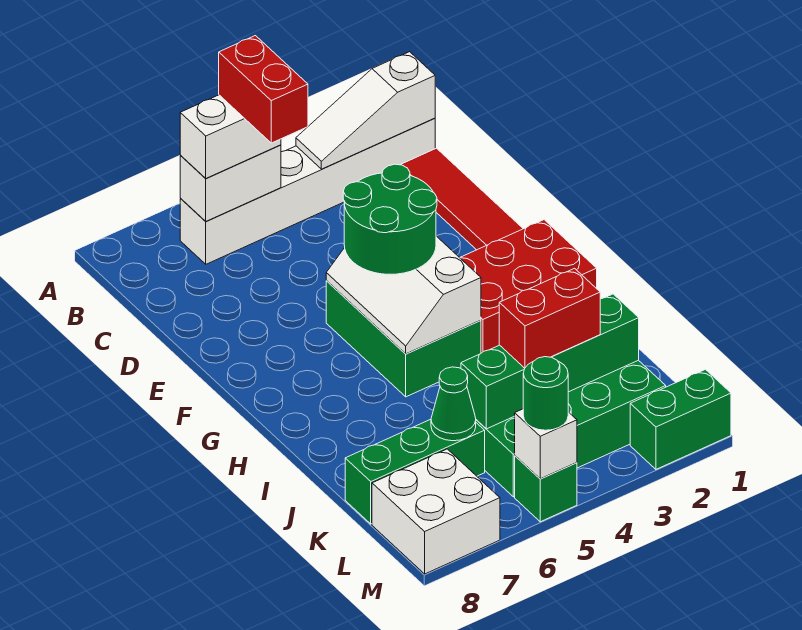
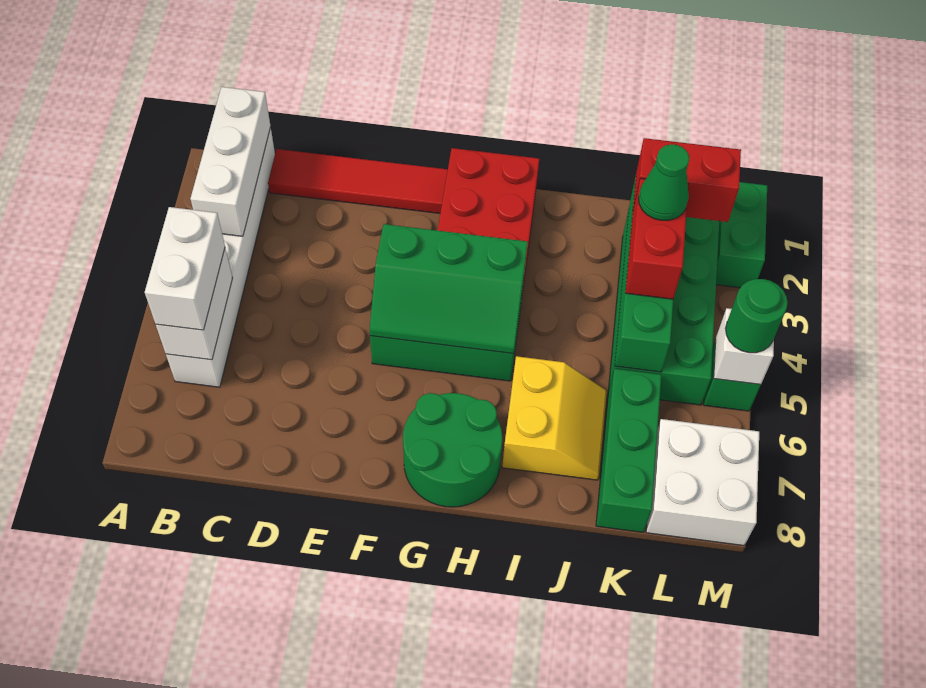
white 1x3 slope [296,52,435,169] -> white 1x3 brick [190,87,271,236]
red 1x2 brick [219,36,308,143] -> red 1x2 brick moved to [633,138,741,222]
white 2x3 slope [326,236,481,354] -> green 2x3 slope [370,224,528,354]
green 2x2 round brick [343,164,437,274] -> green 2x2 round brick moved to [403,393,502,507]
none -> yellow 2x2 slope [502,356,607,480]
green 1x1 cone [431,367,476,441] -> green 1x1 cone moved to [638,144,689,220]

